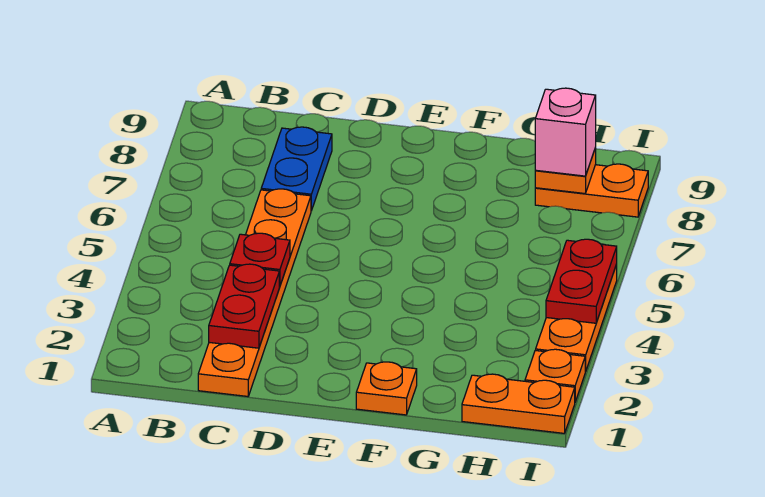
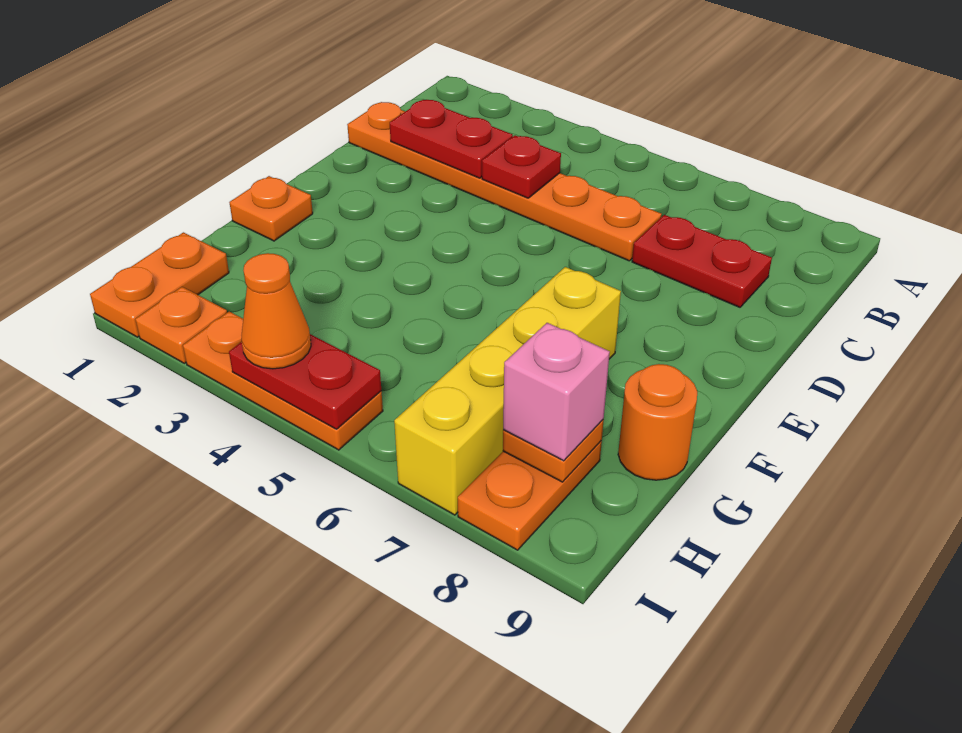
blue 1x2 plate [261,127,332,211] -> red 1x2 plate [632,215,772,307]
none -> yellow 1x4 brick [394,267,621,515]
none -> orange 1x1 round brick [618,364,697,480]
none -> orange 1x1 cone [242,253,311,369]

